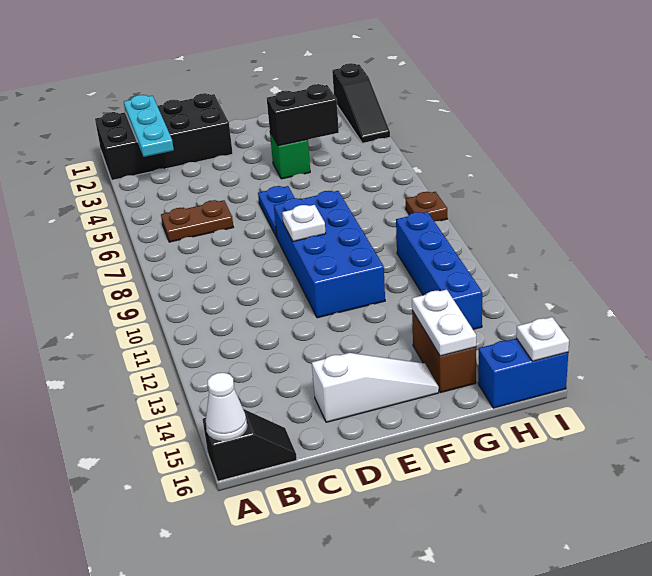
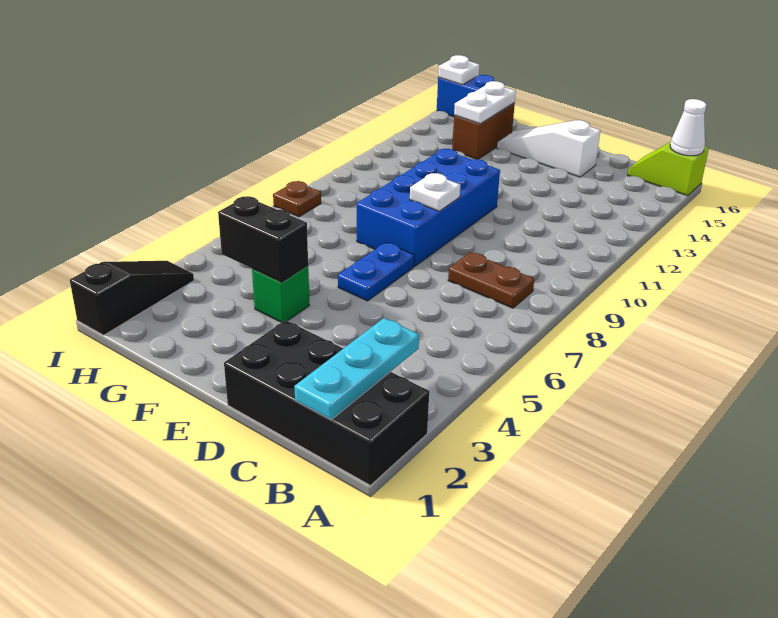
black 1x2 slope [203,409,297,481] -> lime 1x2 slope [627,142,709,196]
brown 1x2 plate [161,200,233,242] -> brown 1x2 plate moved to [448,252,534,308]
blue 1x4 brick [396,212,482,329] -> none

